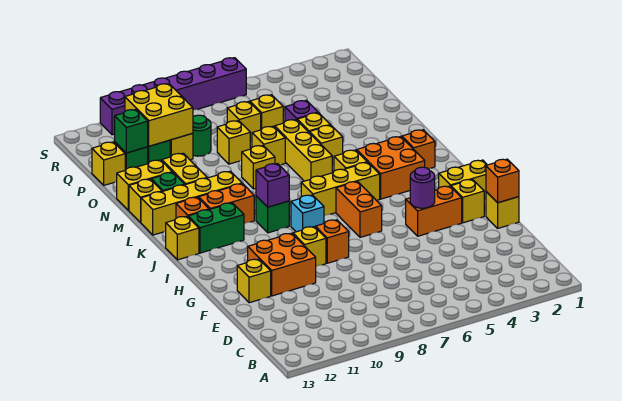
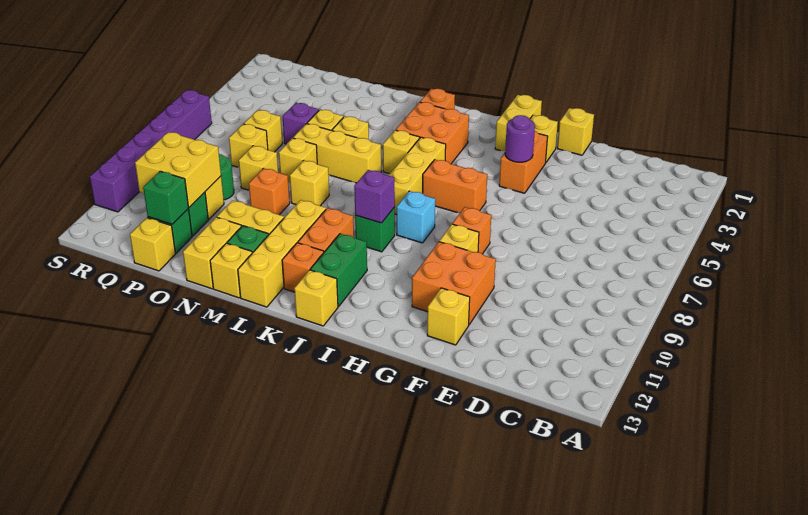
orange 1x1 brick [486,159,519,203] -> orange 1x1 brick moved to [249,168,290,215]

